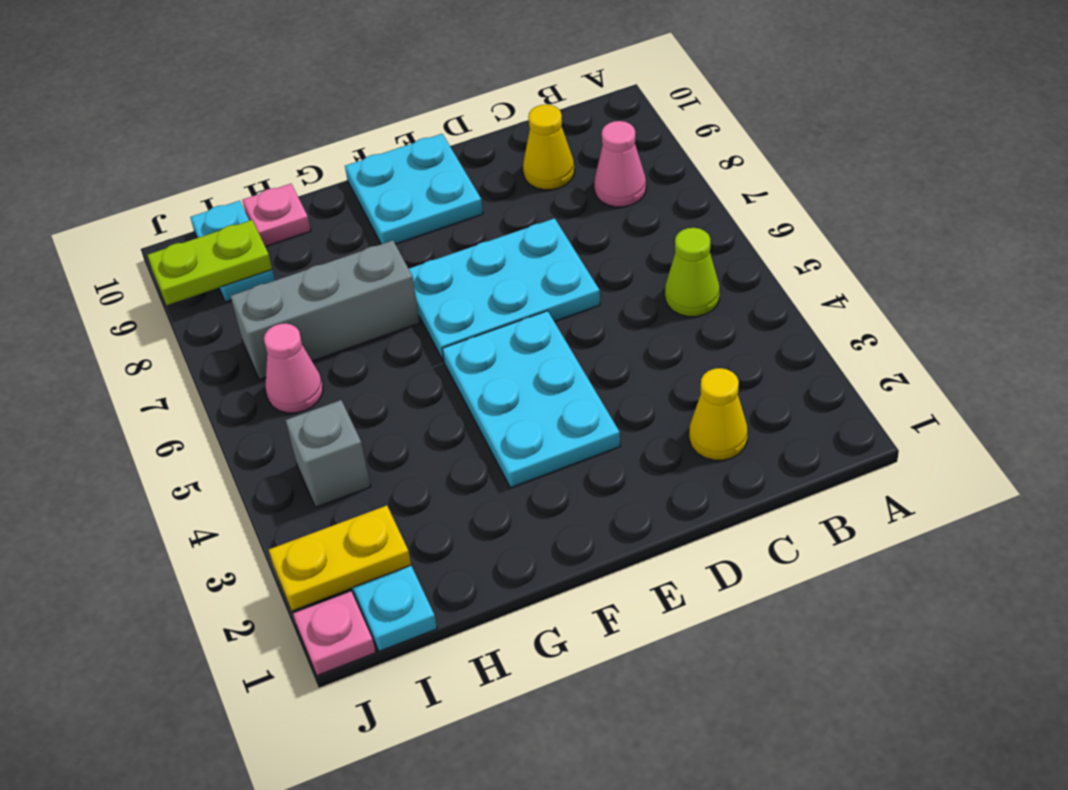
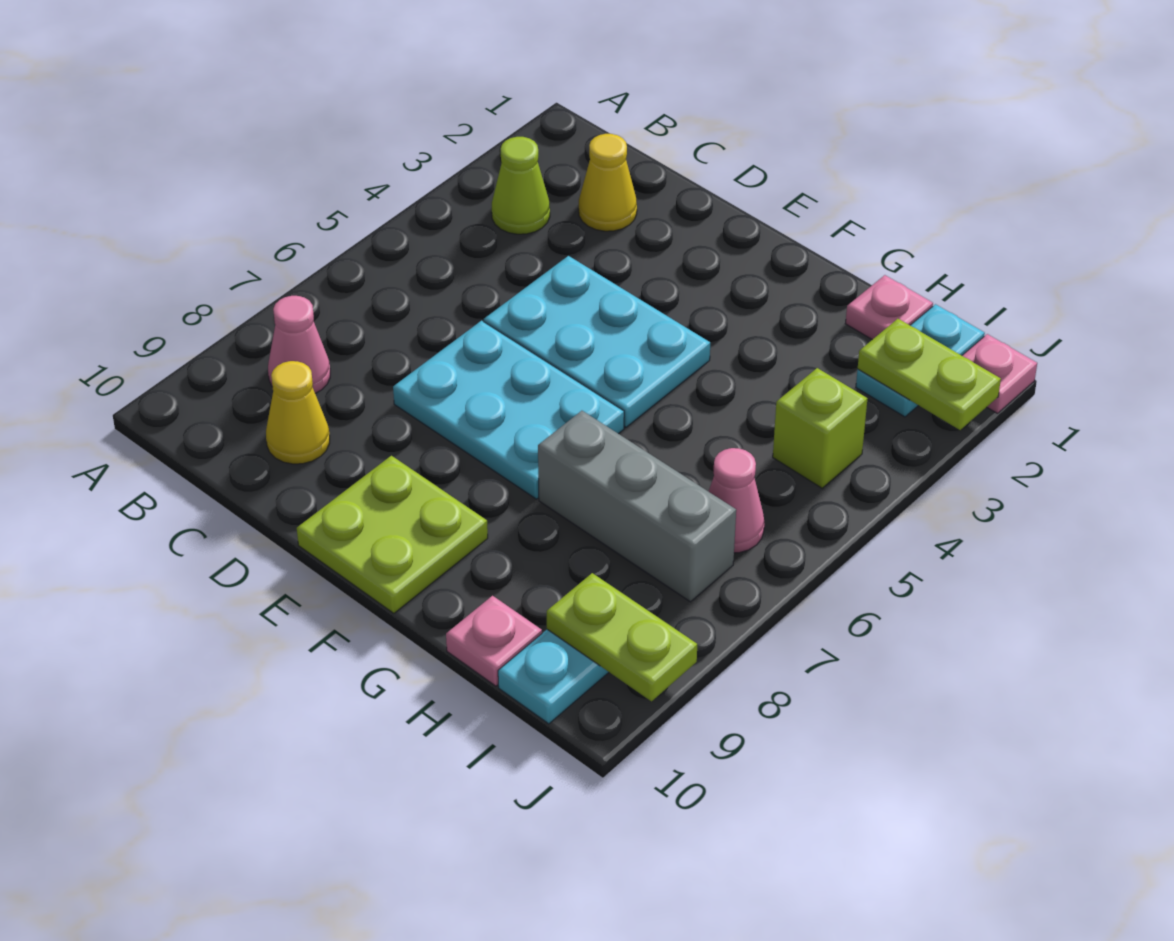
lime 1x1 cone [665,228,720,317] -> lime 1x1 cone moved to [492,137,550,234]
cyan 2x3 plate [442,311,620,488] -> cyan 2x3 plate turned to [484,256,710,427]
cyan 2x2 plate [345,134,483,244] -> lime 2x2 plate [297,456,488,613]
none -> pink 1x1 plate [845,275,933,340]
yellow 1x2 plate [269,506,411,610] -> lime 1x2 plate [858,319,1001,430]
grey 1x1 brick [285,400,371,507] -> lime 1x1 brick [773,368,867,488]

